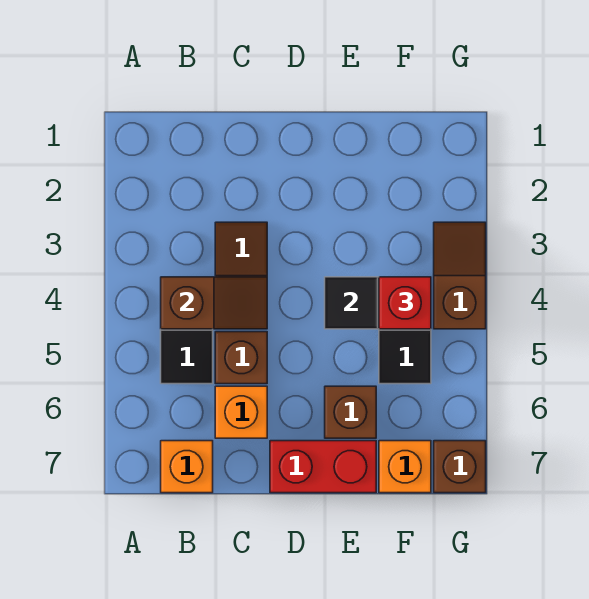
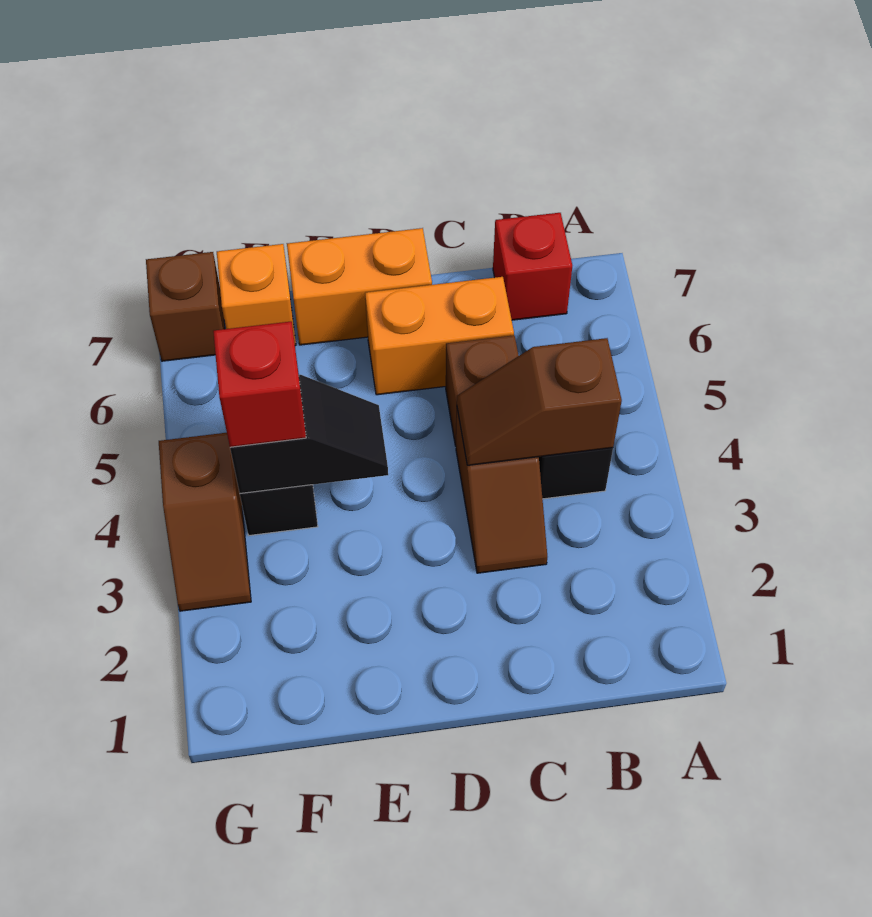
orange 1x1 brick [161,441,213,493] -> red 1x1 brick [493,213,572,320]
orange 1x1 brick [215,386,267,438] -> orange 1x2 brick [365,277,514,395]
red 1x2 brick [270,441,376,493] -> orange 1x2 brick [287,228,432,345]
brown 1x1 brick [325,386,376,438] -> none

